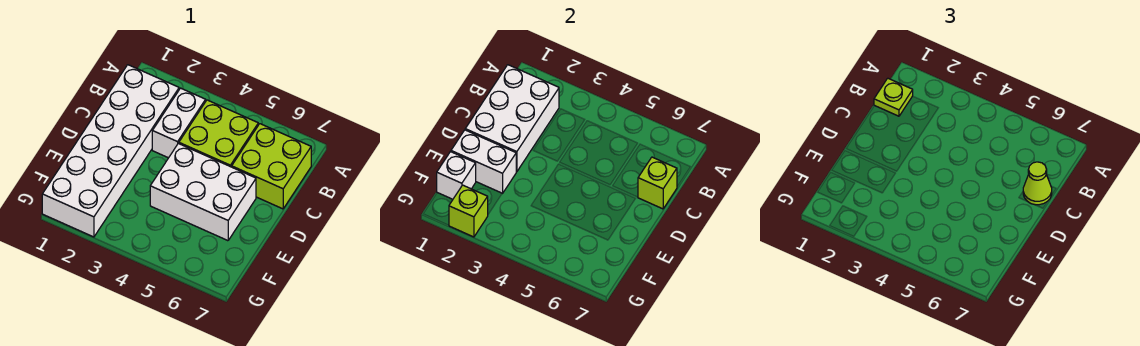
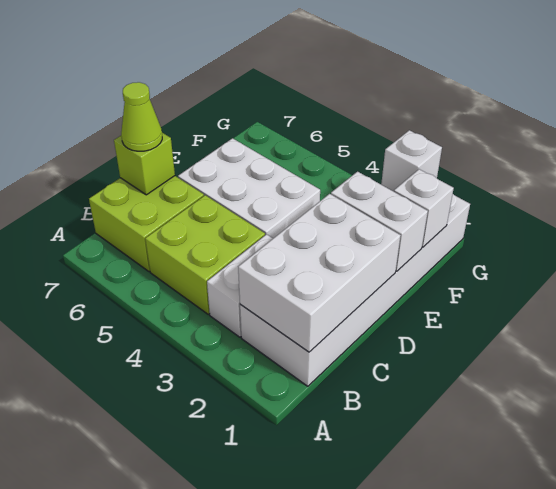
lime 1x1 plate [874,78,913,116] -> none
lime 1x1 brick [449,185,488,237] -> white 1x1 brick [381,130,442,192]

